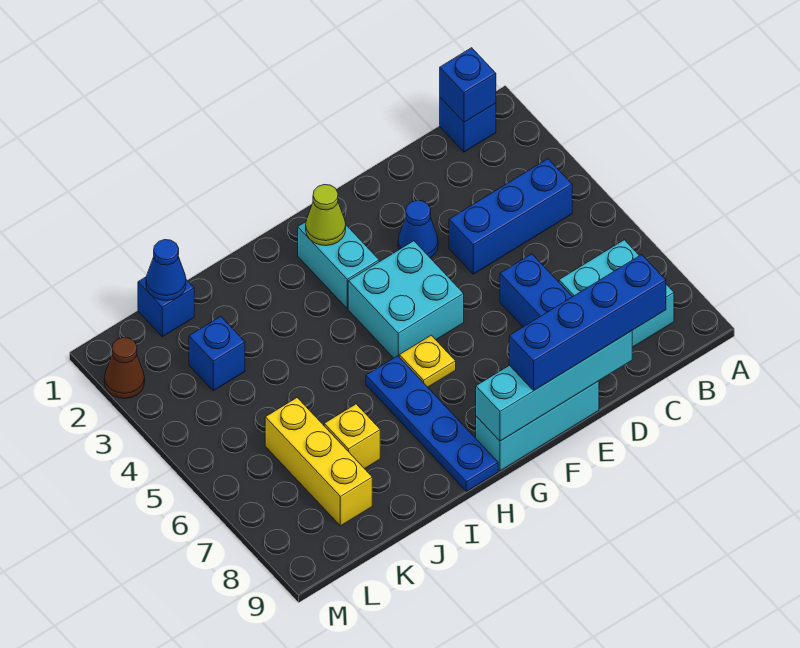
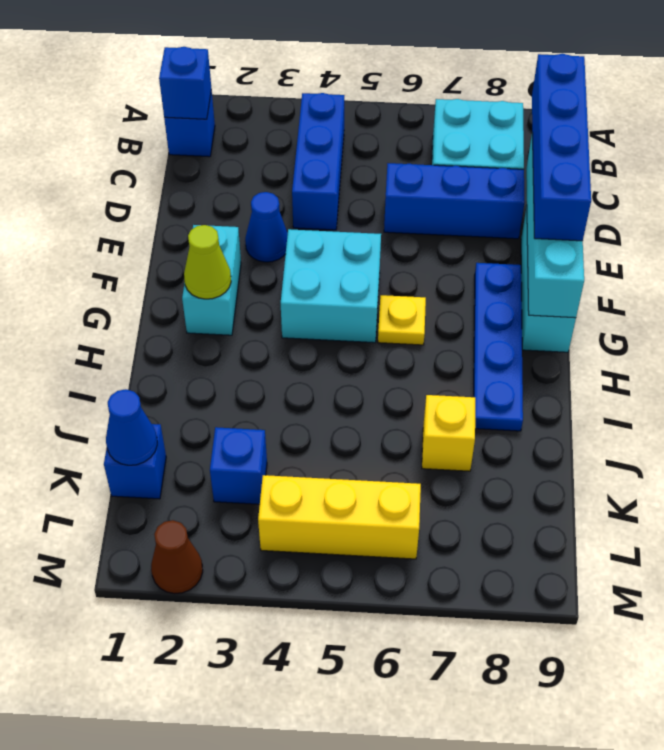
cyan 1x2 brick [298,222,379,309] -> cyan 1x2 brick turned to [182,225,241,335]
blue 1x4 plate [366,356,498,491] -> blue 1x4 plate turned to [474,263,523,431]
yellow 1x3 brick [265,398,372,526] -> yellow 1x3 brick moved to [258,475,421,559]

